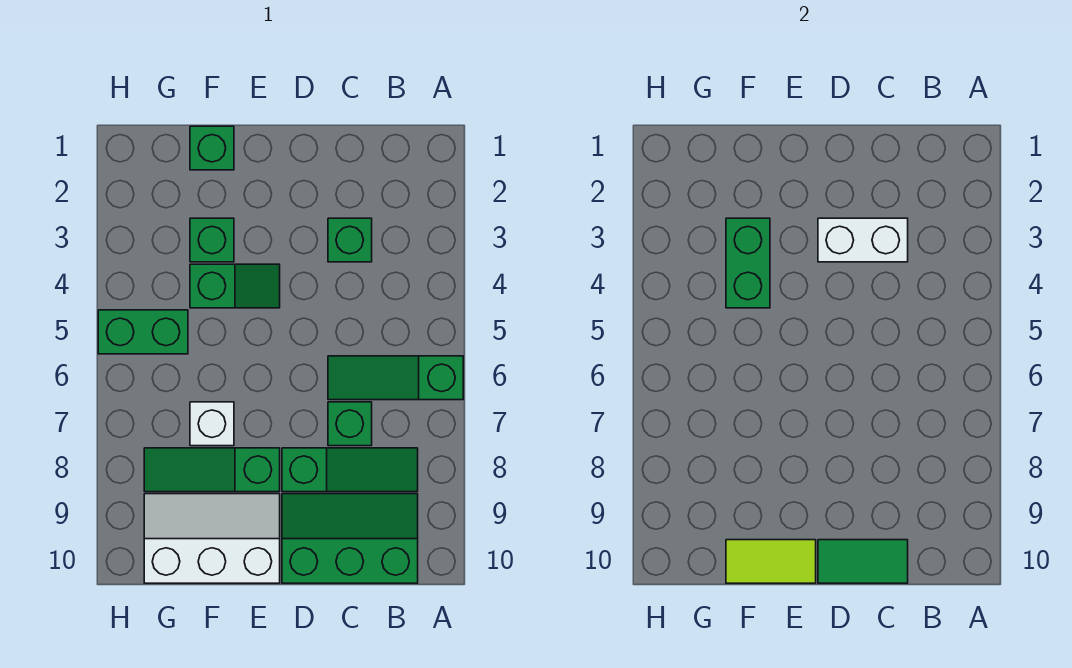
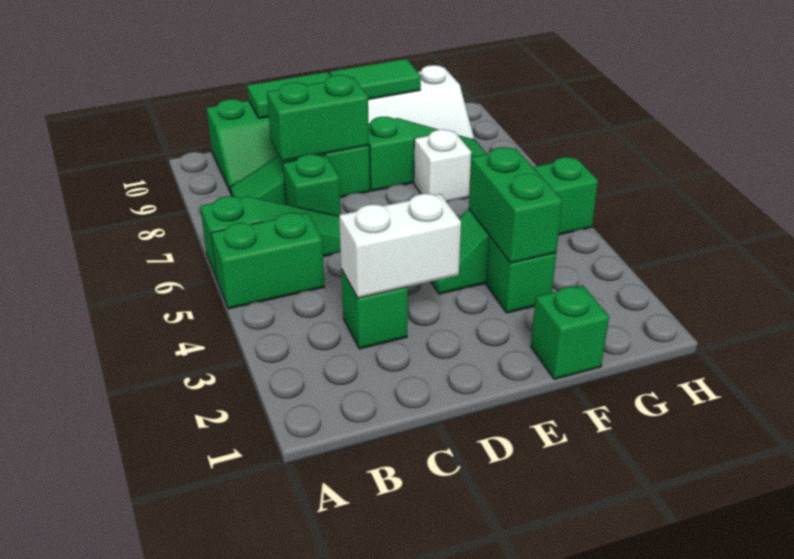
none -> green 1x2 brick [211,213,325,309]
none -> green 1x2 brick [267,75,369,161]
lime 1x2 tile [726,540,816,583] -> green 1x2 tile [330,59,421,100]

